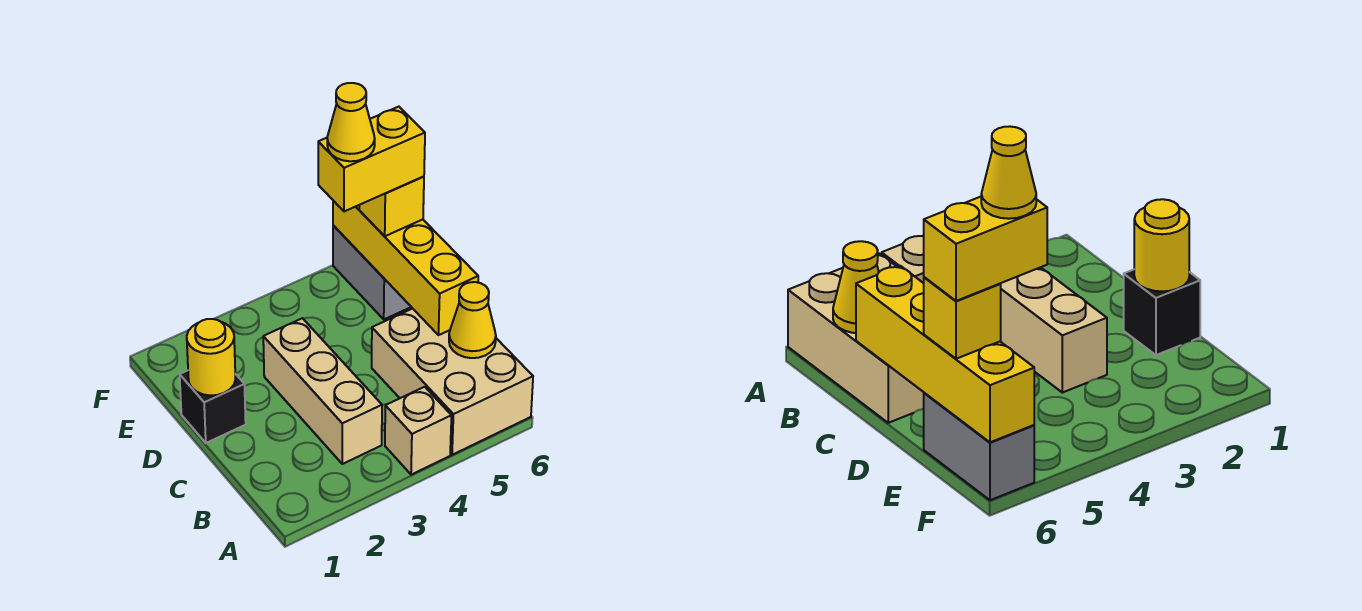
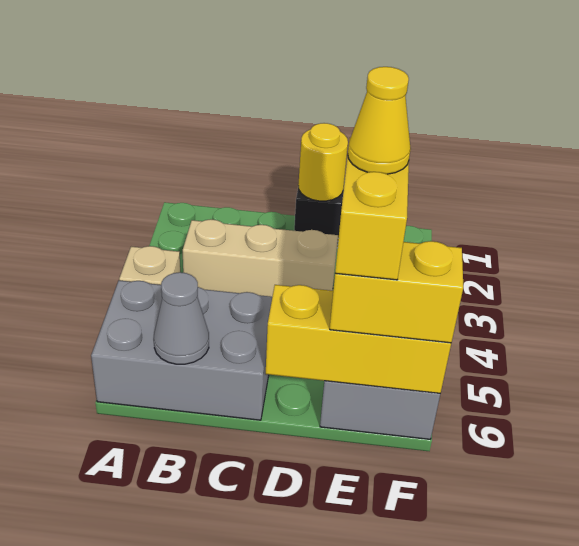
tan 2x3 brick [372,309,533,455] -> grey 2x3 brick [91,280,272,420]
yellow 1x1 cone [449,282,496,358] -> grey 1x1 cone [154,272,209,364]
yellow 1x4 brick [333,201,478,335] -> yellow 1x3 brick [266,285,451,393]
yellow 1x1 brick [359,176,424,236] -> yellow 1x2 brick [330,241,463,343]

